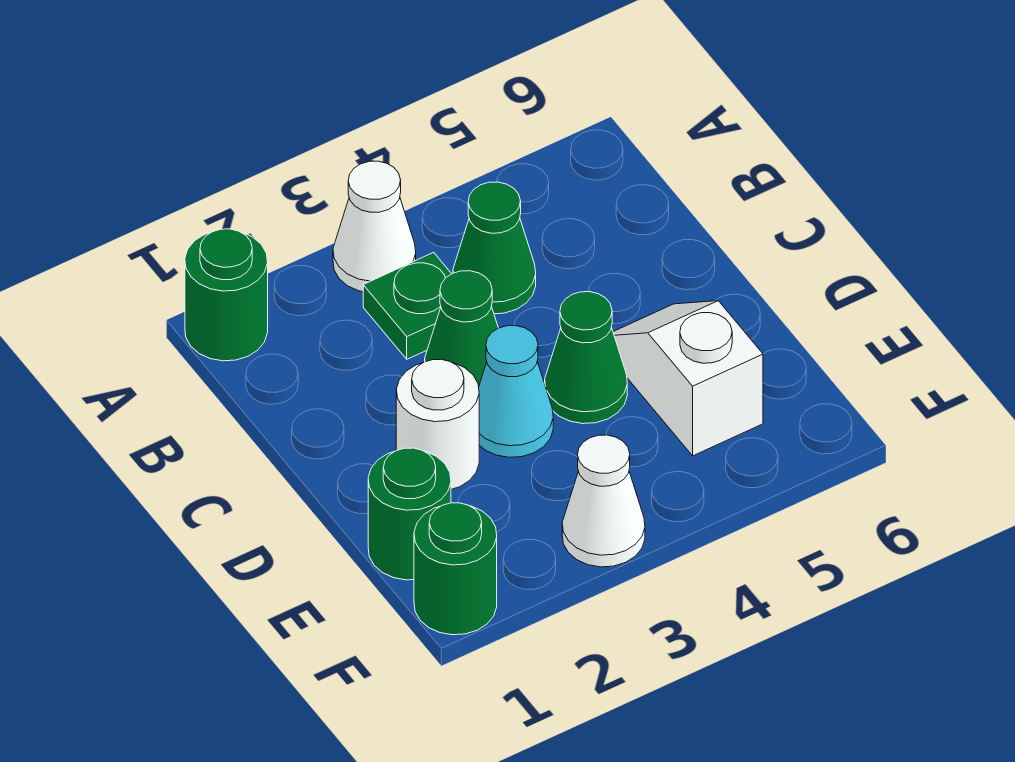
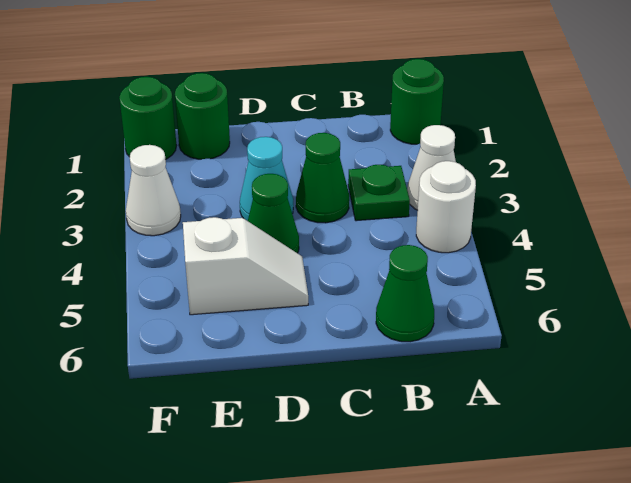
green 1x1 cone [453,182,536,314] -> green 1x1 cone moved to [376,245,434,342]
white 1x1 round brick [396,359,479,489] -> white 1x1 round brick moved to [416,161,476,253]

